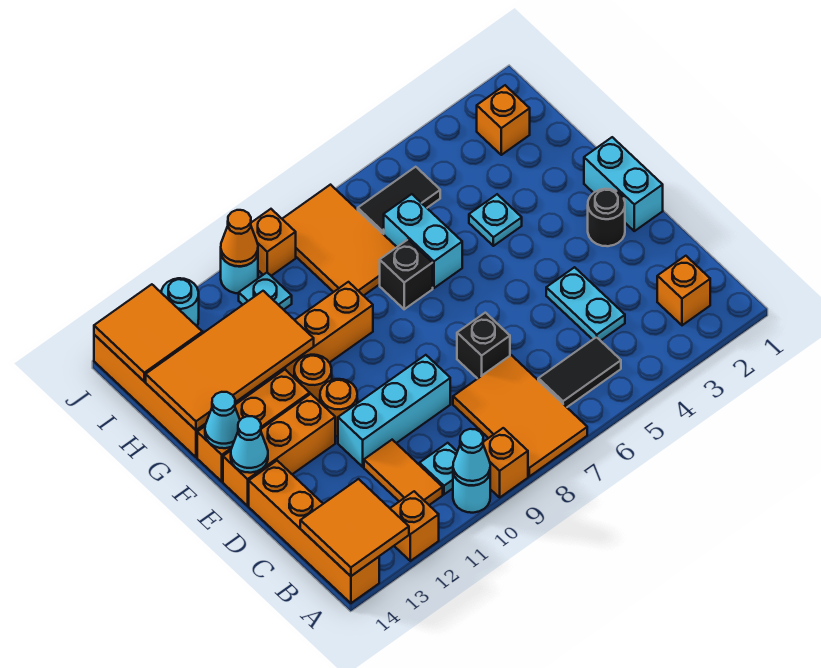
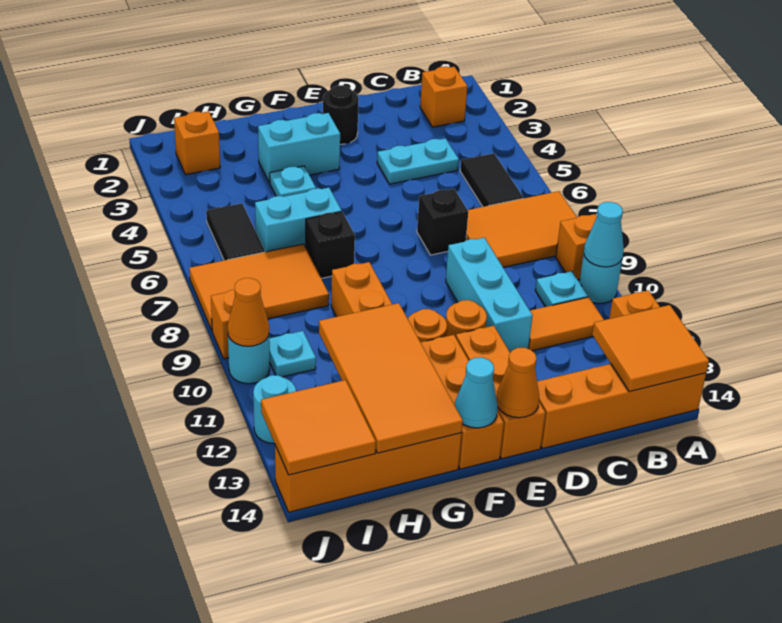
cyan 1x2 brick [584,137,663,231] -> cyan 1x2 brick moved to [258,113,340,183]
cyan 1x1 cone [231,416,268,473] -> orange 1x1 cone [496,348,539,418]

